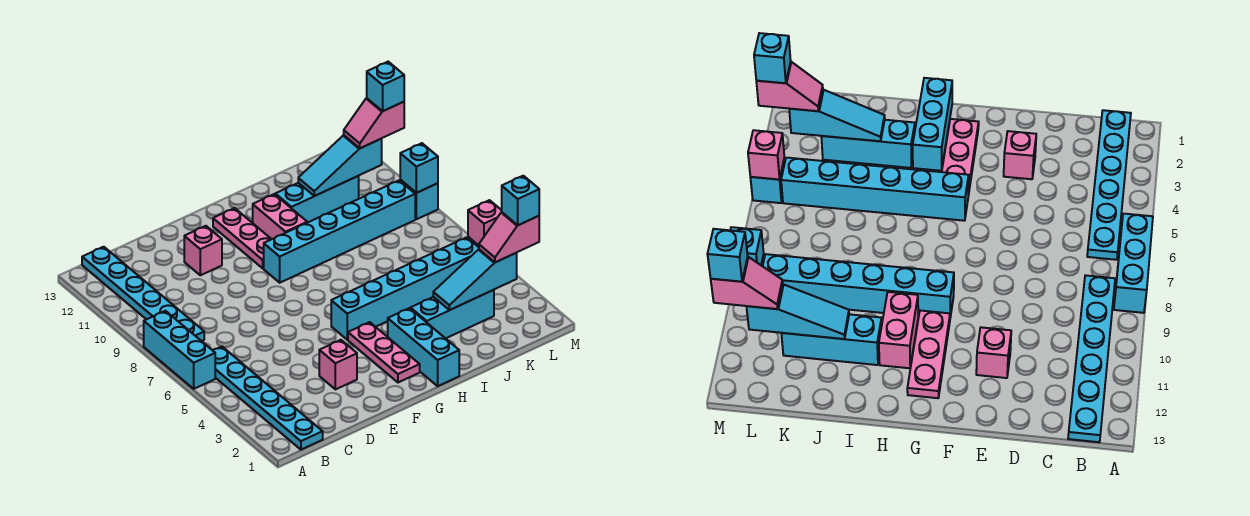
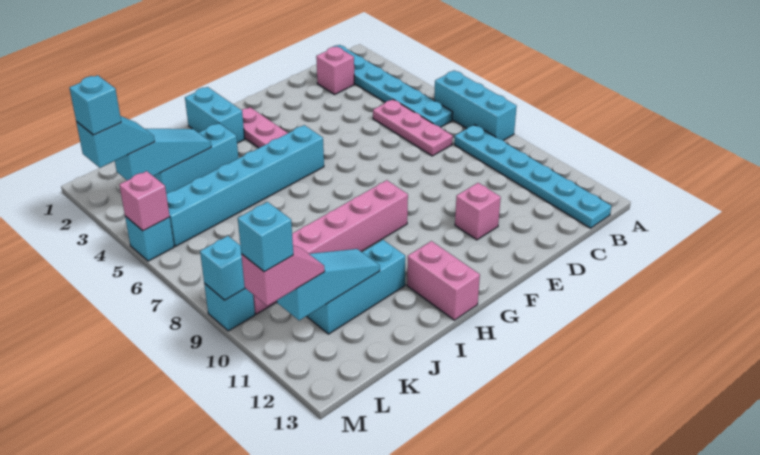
pink 1x1 brick [319,340,357,389] -> pink 1x1 brick moved to [316,47,354,94]
cyan 1x6 brick [264,180,415,283] -> pink 1x6 brick [253,180,408,314]
pink 1x3 plate [213,208,271,268] -> pink 1x3 plate moved to [373,100,453,156]
cyan 1x3 brick [388,308,459,386] -> cyan 1x2 brick [185,87,245,143]
pink 1x2 brick [253,194,307,239] -> pink 1x2 brick moved to [407,241,480,320]
pink 1x2 slope [479,212,539,262] -> cyan 1x2 slope [76,116,155,168]

